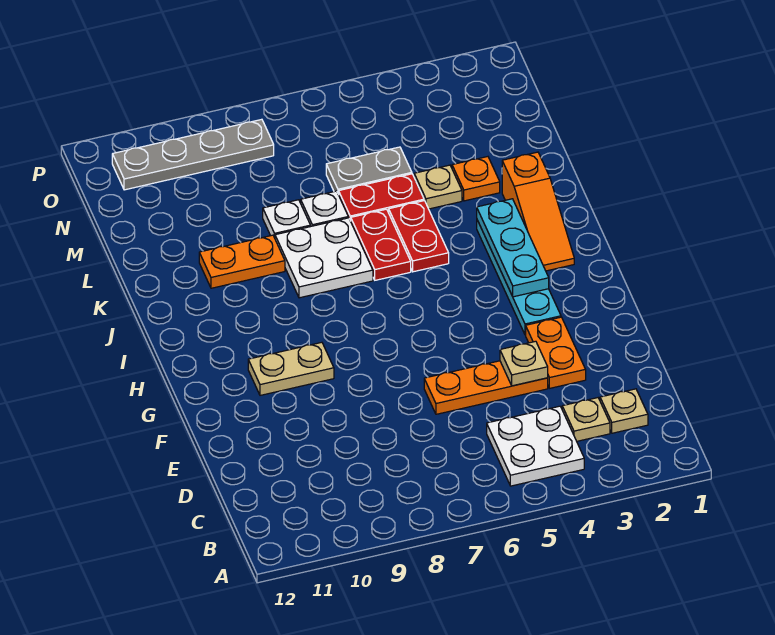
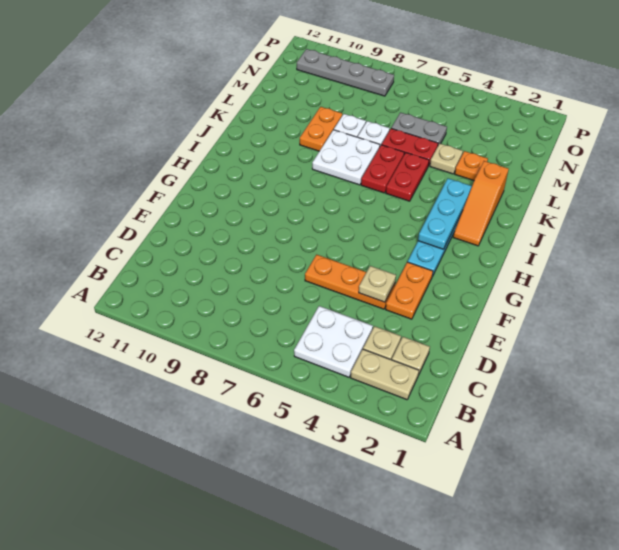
tan 1x2 plate [248,342,334,395] -> tan 1x2 plate moved to [351,349,419,400]
orange 1x2 plate [199,235,285,288] -> orange 1x2 plate turned to [300,107,342,151]

